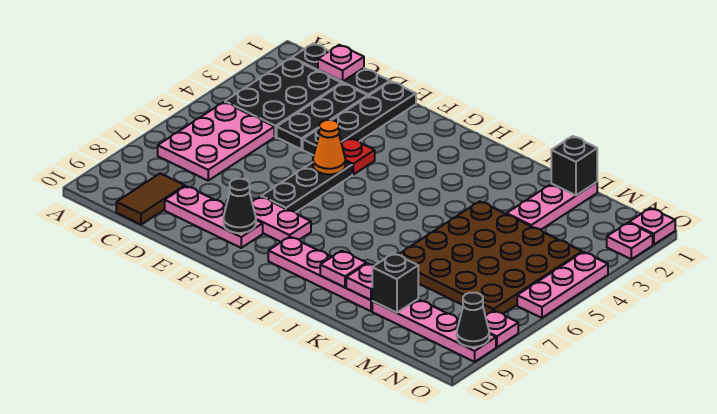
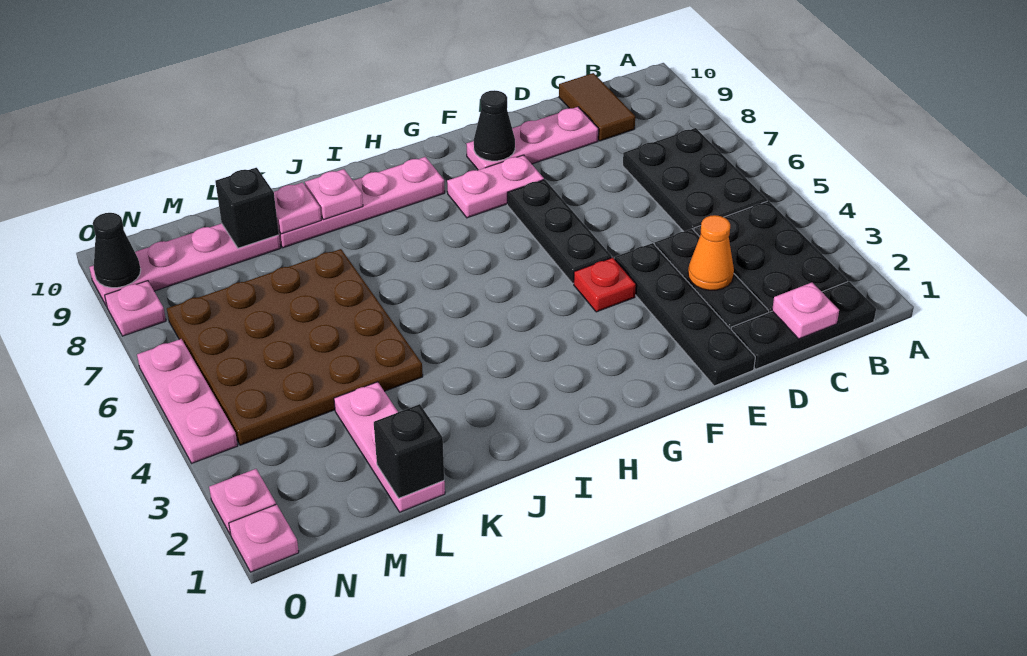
pink 2x3 plate [158,102,274,181] -> black 2x3 plate [623,128,767,232]
orange 1x1 cone [313,120,345,174] -> orange 1x1 cone moved to [688,215,734,290]

